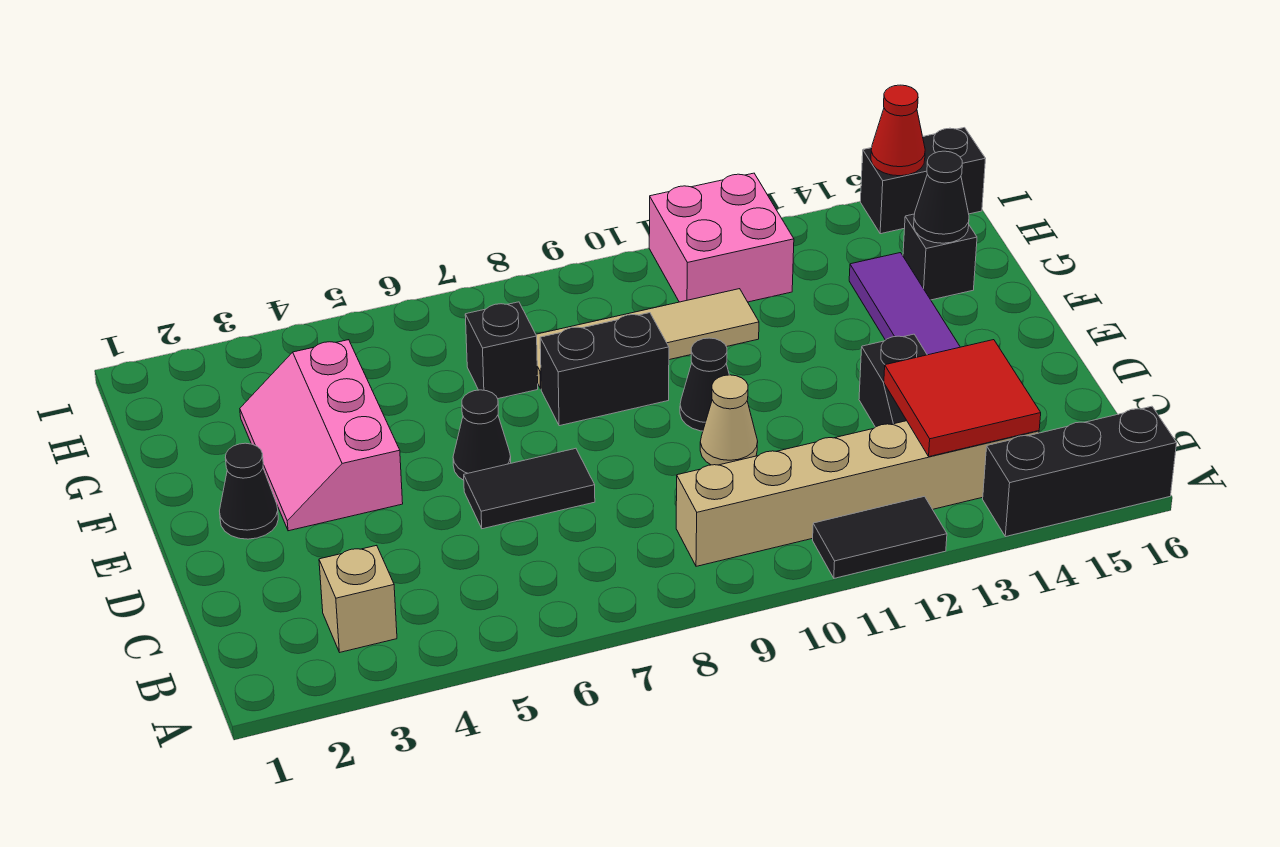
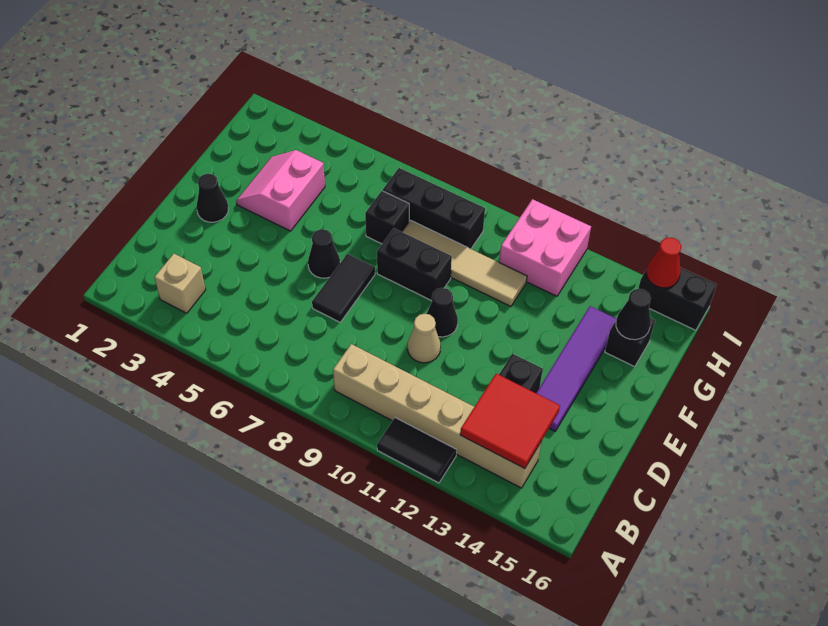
black 1x3 brick [983,406,1177,537] -> black 1x3 brick moved to [383,168,485,249]
black 1x2 tile [464,448,595,529] -> black 1x2 tile turned to [312,254,375,322]
pink 2x3 slope [240,340,403,531] -> pink 2x2 slope [236,150,325,231]

